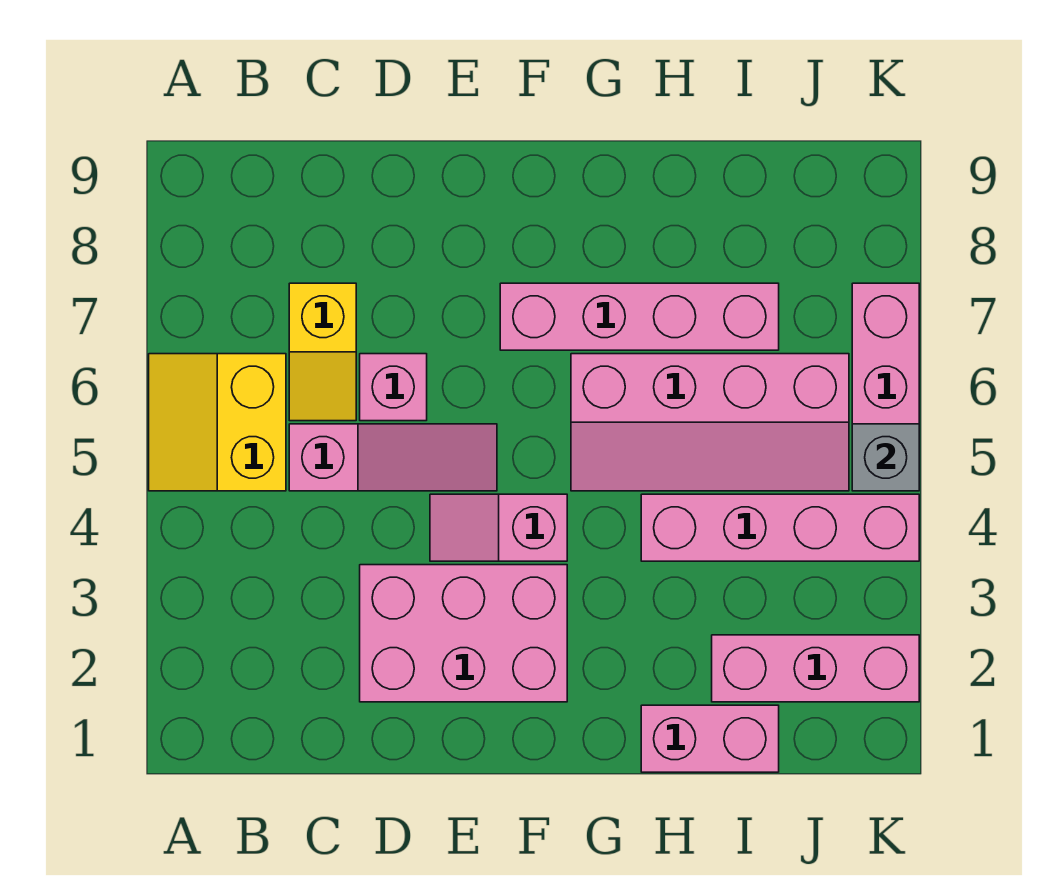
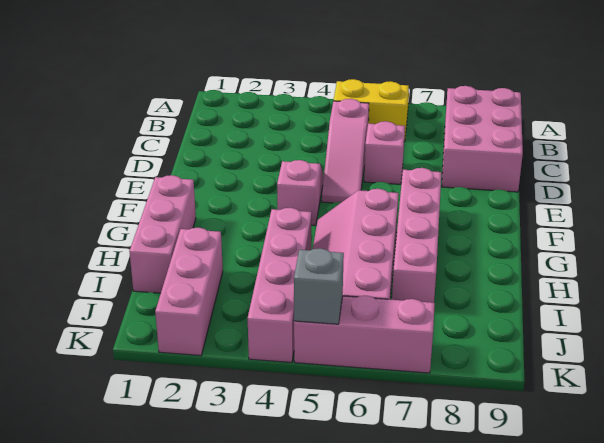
yellow 1x2 slope [289,283,356,421] -> none
pink 2x3 brick [360,565,567,702] -> pink 2x3 brick moved to [442,86,523,192]
pink 1x2 brick [641,705,779,772] -> pink 1x3 brick [129,175,196,293]

